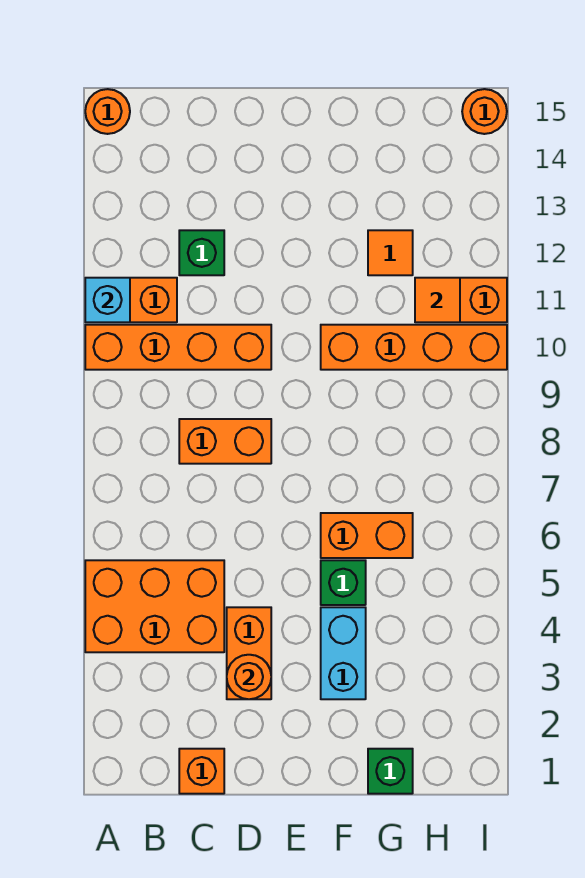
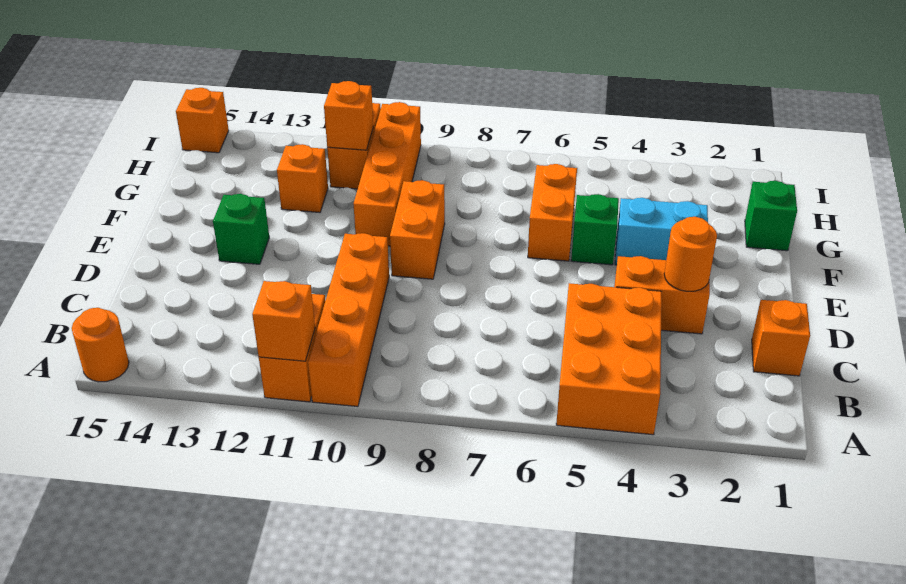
cyan 1x1 brick [85,278,130,322] -> orange 1x1 brick [252,281,315,361]
orange 1x2 brick [179,419,271,464] -> orange 1x2 brick moved to [390,180,445,279]
green 1x1 brick [179,230,224,275] -> green 1x1 brick moved to [213,194,269,264]
orange 1x1 tile [368,230,413,275] -> orange 1x1 brick [277,144,328,212]
orange 1x1 tile [415,278,460,322] -> orange 1x1 brick [324,81,373,150]
orange 1x1 round brick [462,89,507,134] -> orange 1x1 brick [176,88,229,153]

